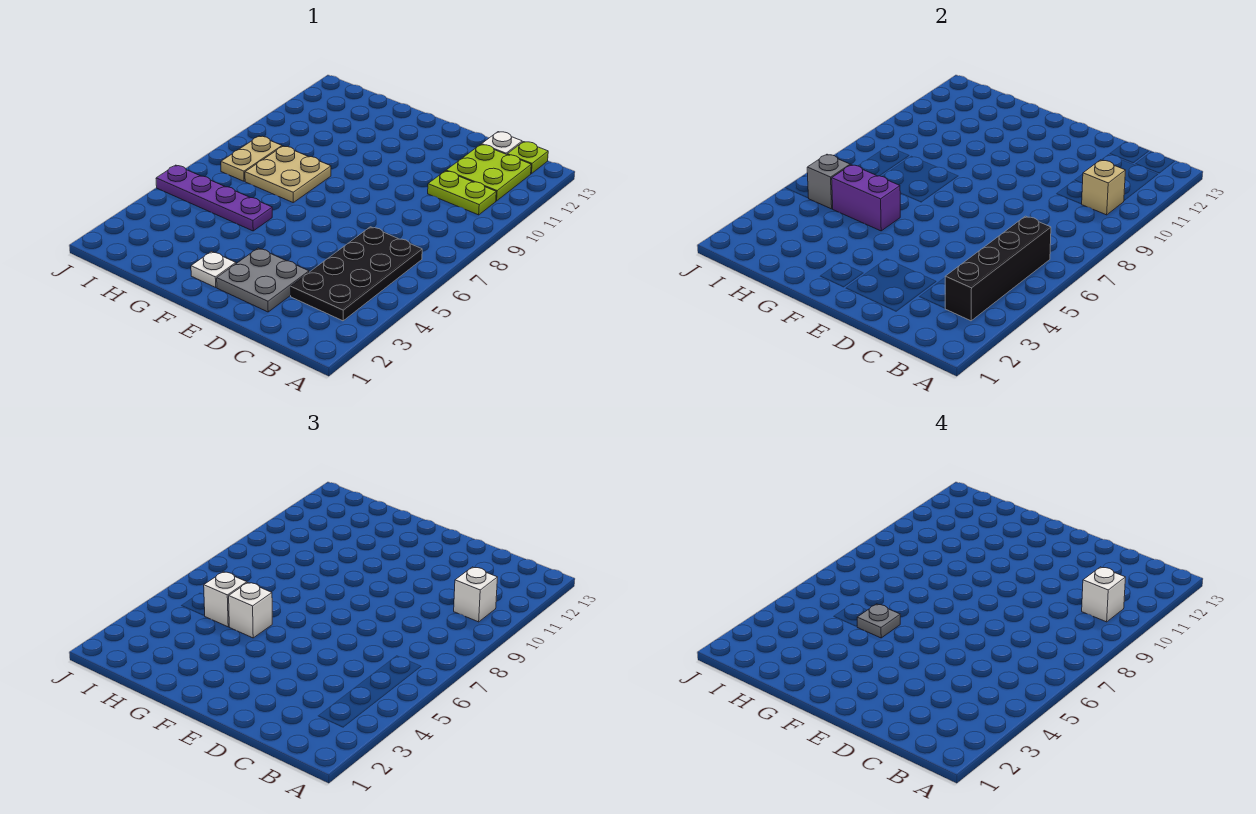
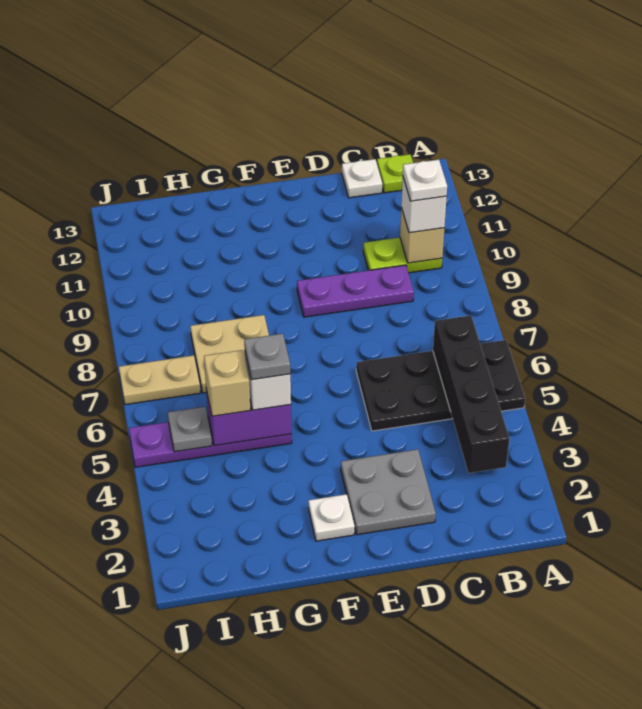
black 2x4 plate [291,227,422,321] -> black 2x4 plate turned to [356,340,525,431]
white 1x1 brick [1082,567,1126,622] -> white 1x1 plate [403,160,447,201]
lime 2x2 plate [446,144,531,201] -> none
none -> purple 1x3 plate [297,265,414,317]
white 1x1 brick [204,572,247,627] -> tan 1x1 brick [204,350,251,416]
grey 1x1 brick [807,154,850,209] -> grey 1x1 plate [168,407,212,452]
tan 1x2 plate [221,136,282,181] -> tan 1x2 plate turned to [119,355,200,405]

